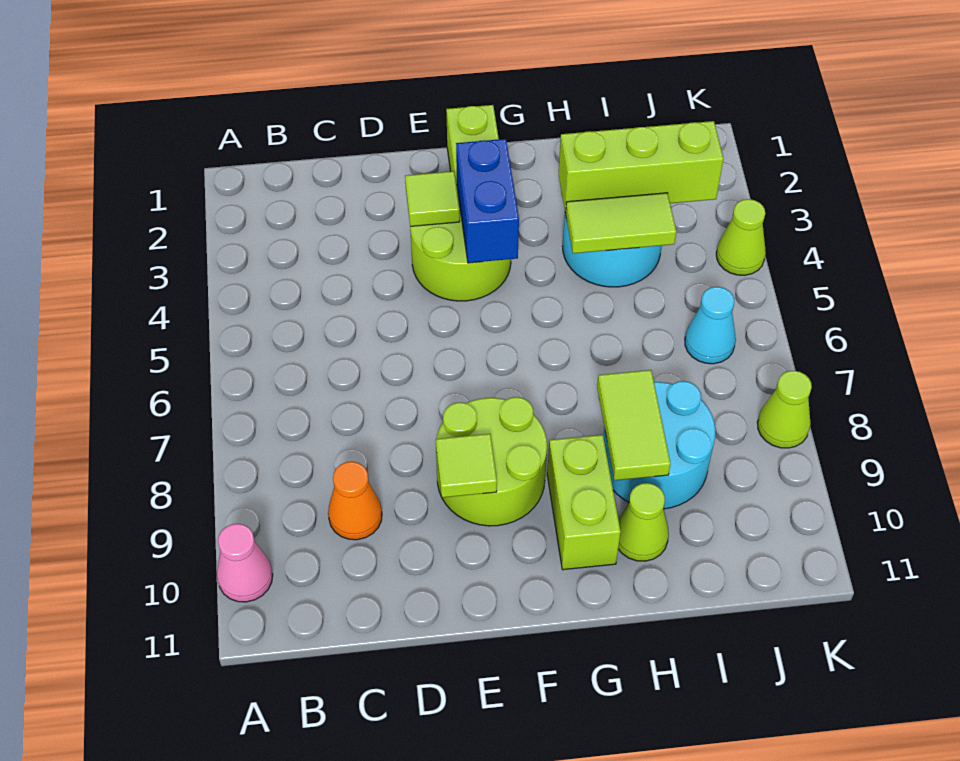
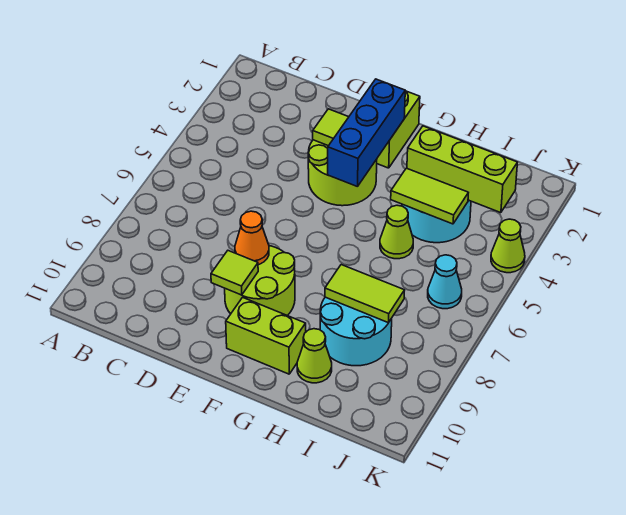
pink 1x1 cone [217,524,273,602] -> none
orange 1x1 cone [328,462,382,540] -> orange 1x1 cone moved to [235,211,269,265]
blue 1x2 brick [456,139,519,263] -> blue 1x3 brick [328,79,405,187]
lime 1x2 brick [547,435,621,570] -> lime 1x2 brick turned to [226,297,306,374]
lime 1x2 tile [597,370,671,480] -> lime 1x2 tile turned to [325,265,405,323]
lime 1x1 cone [757,371,812,448] -> lime 1x1 cone moved to [380,205,413,259]

